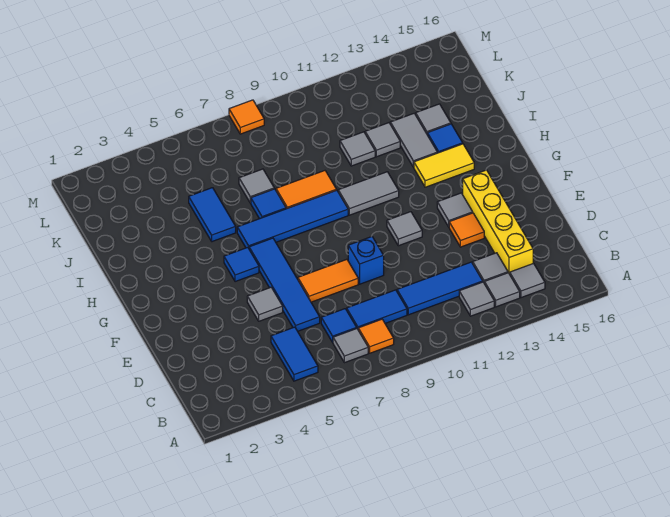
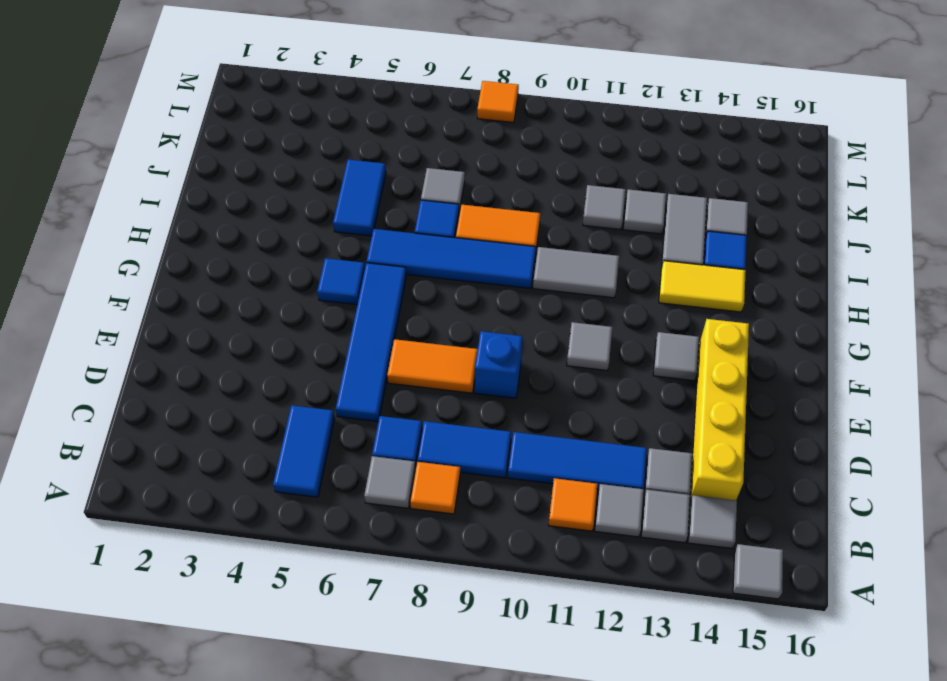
grey 1x1 tile [247,287,283,321] -> grey 1x1 tile moved to [733,544,783,599]
orange 1x1 tile [449,213,484,247] -> orange 1x1 tile moved to [548,478,598,531]

